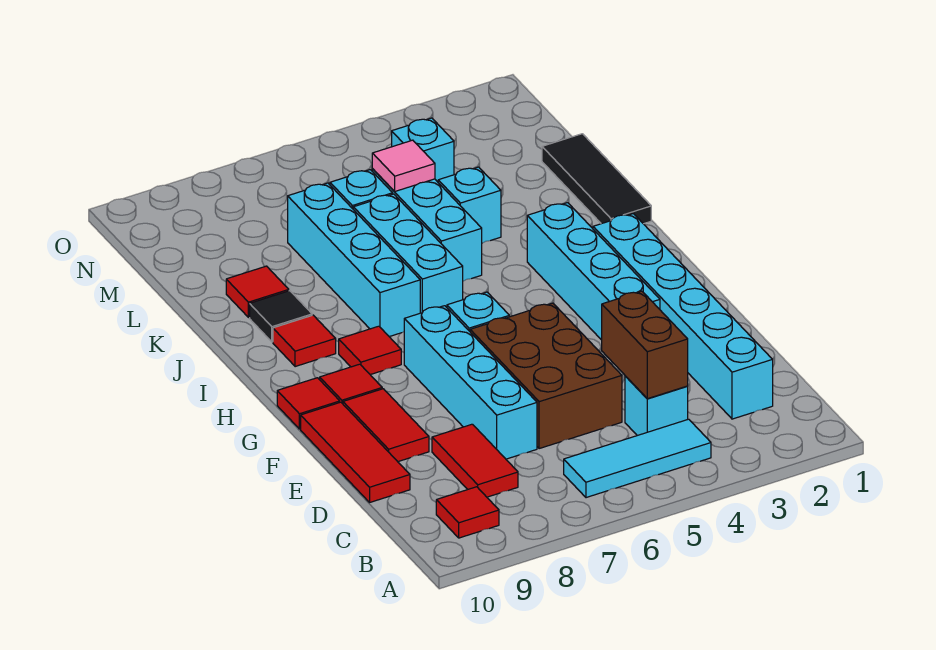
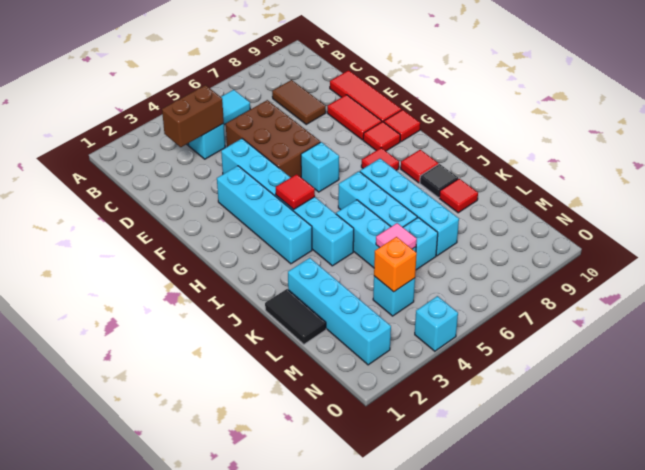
red 1x1 tile [436,487,499,538] -> red 1x1 tile moved to [276,174,315,209]
cyan 1x6 brick [593,214,773,419] -> cyan 1x6 brick moved to [221,139,354,266]
brown 1x2 brick [602,291,688,399] -> brown 1x2 brick turned to [162,85,224,147]
red 1x2 tile [432,424,518,497] -> brown 1x2 tile [272,80,326,124]
cyan 1x4 brick [404,306,537,459] -> cyan 1x4 brick moved to [288,258,391,365]
black 1x3 tile [542,134,651,224] -> black 1x2 tile [265,289,326,344]
cyan 1x1 brick [438,167,501,243] -> cyan 1x1 brick moved to [415,296,458,351]
none -> orange 1x1 brick [374,237,417,292]

